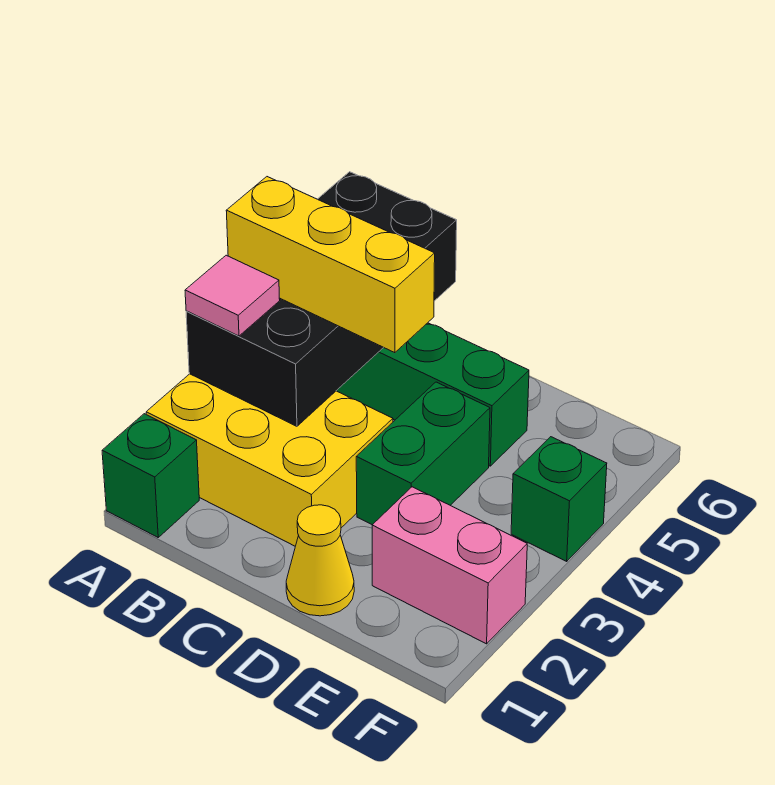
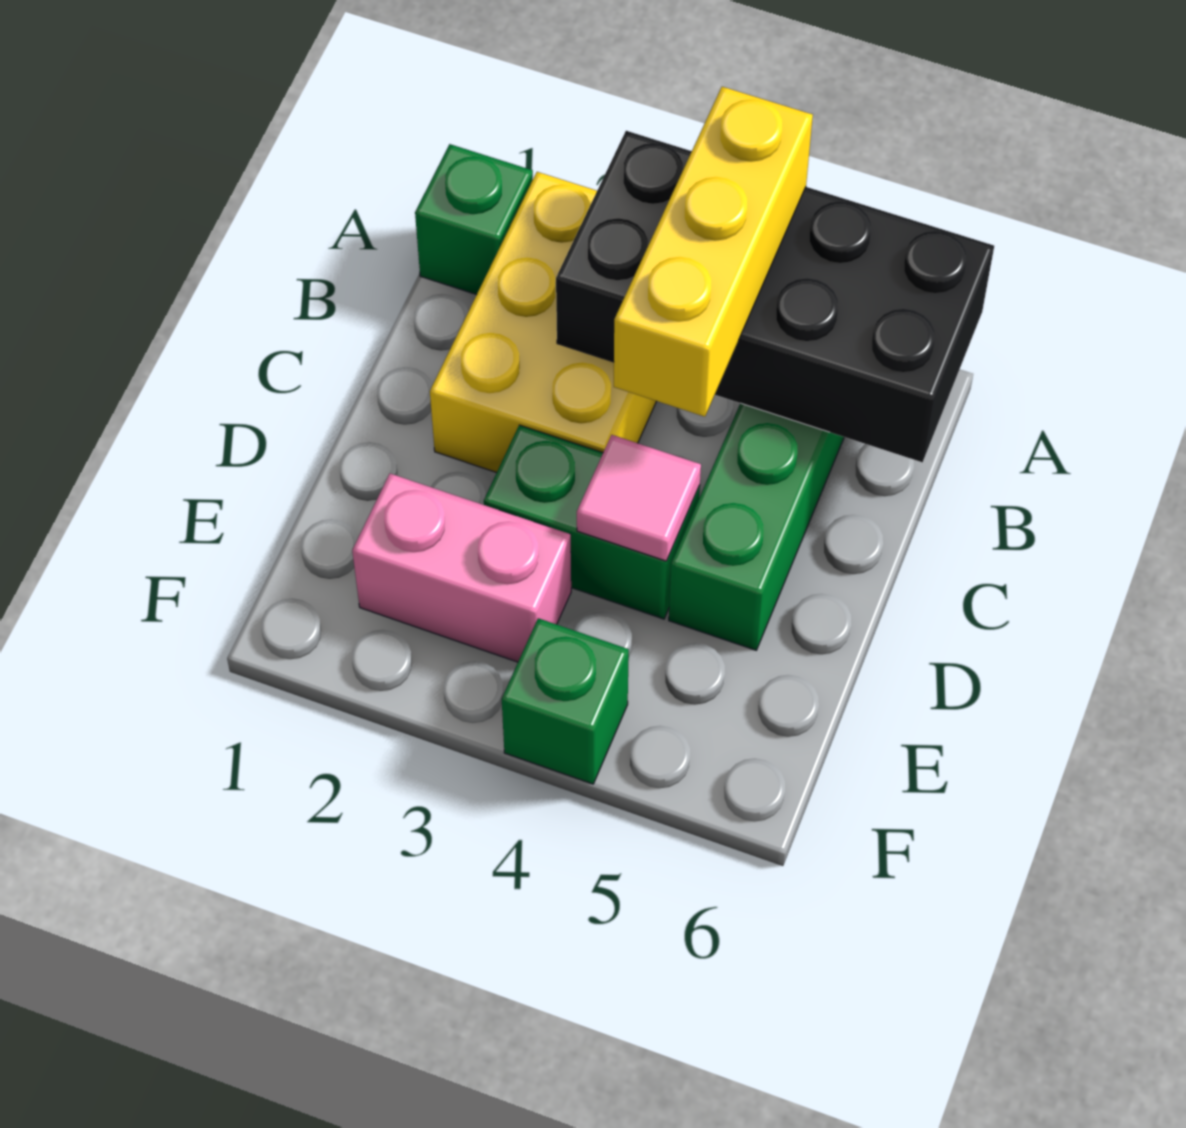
pink 1x1 tile [185,255,280,336] -> pink 1x1 tile moved to [577,435,701,561]
yellow 1x1 cone [286,505,354,616] -> none
pink 1x2 brick [372,487,527,644] -> pink 1x2 brick turned to [352,474,571,662]

